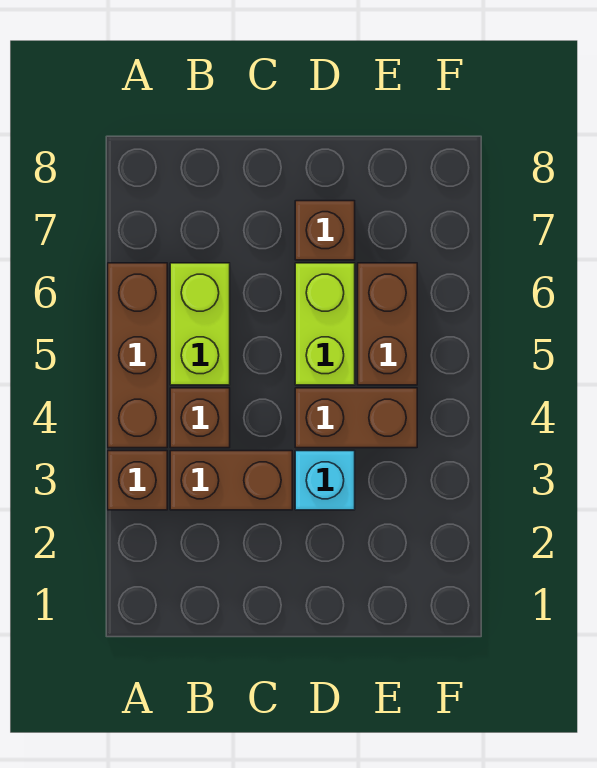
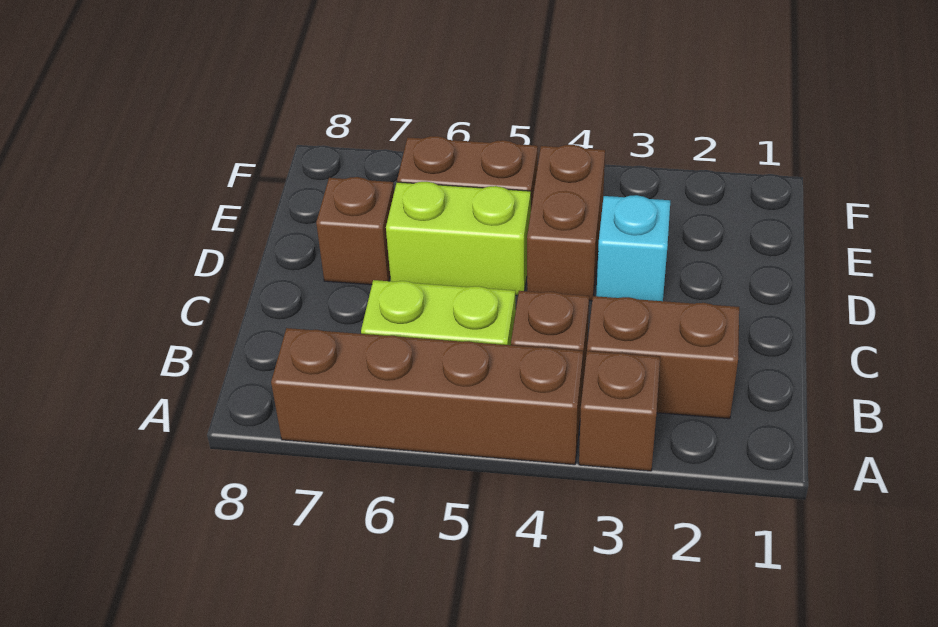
brown 1x3 brick [108,263,167,448] -> brown 1x4 brick [271,328,583,465]
brown 1x2 brick [170,451,292,510] -> brown 1x2 brick turned to [587,296,739,419]

